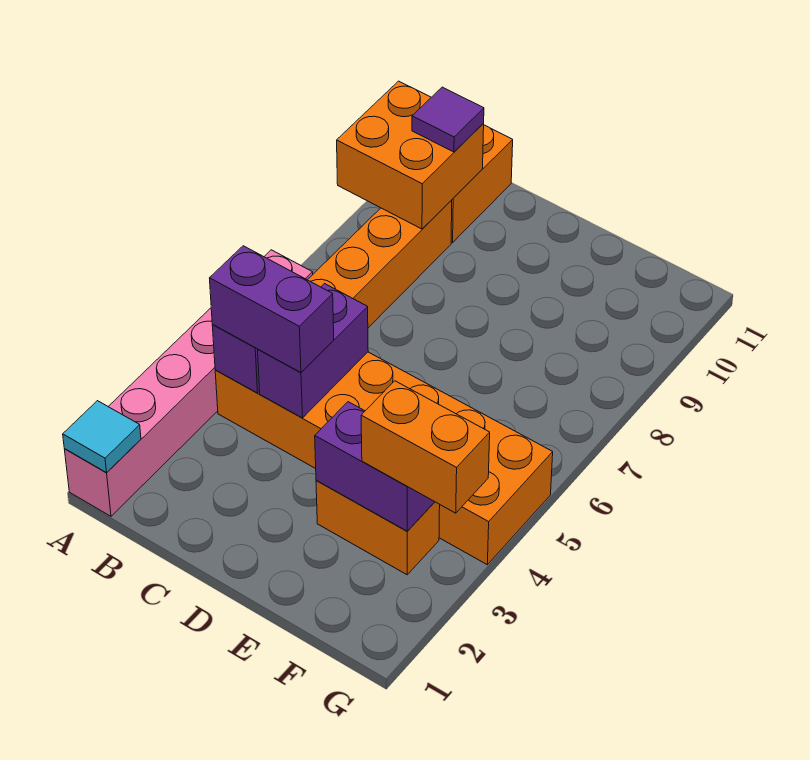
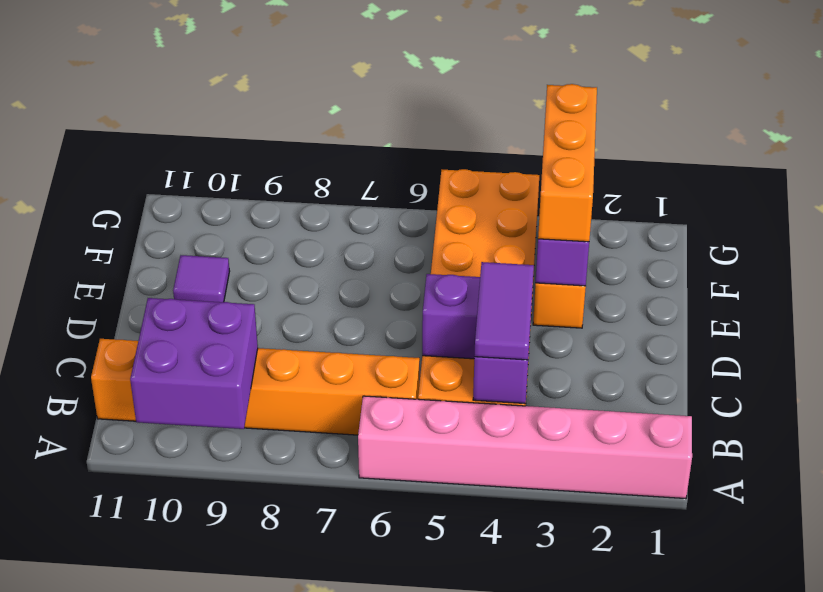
cyan 1x1 tile [63,401,141,473] -> none
orange 2x2 brick [337,81,484,229] -> purple 2x2 brick [130,298,258,429]
purple 1x2 brick [210,246,334,372] -> purple 1x2 tile [474,262,534,360]
purple 1x1 tile [412,87,484,152] -> purple 1x1 tile moved to [173,255,230,302]
orange 1x2 brick [361,381,490,513] -> orange 1x3 brick [538,84,597,242]

